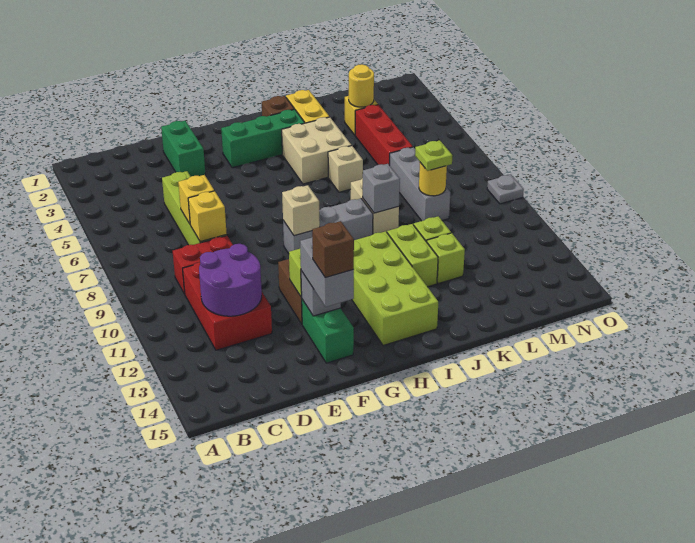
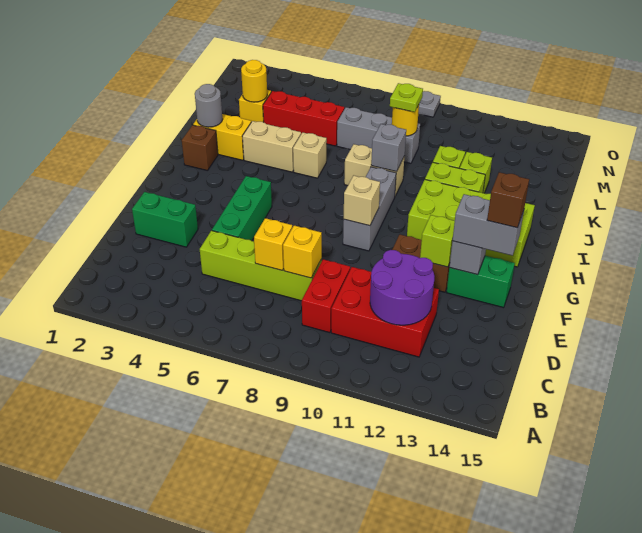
green 1x3 brick [221,109,304,168] -> green 1x3 brick moved to [212,176,272,241]
tan 2x2 brick [282,117,351,184] -> tan 1x2 brick [242,121,301,172]
none -> grey 1x1 round brick [195,84,223,127]

